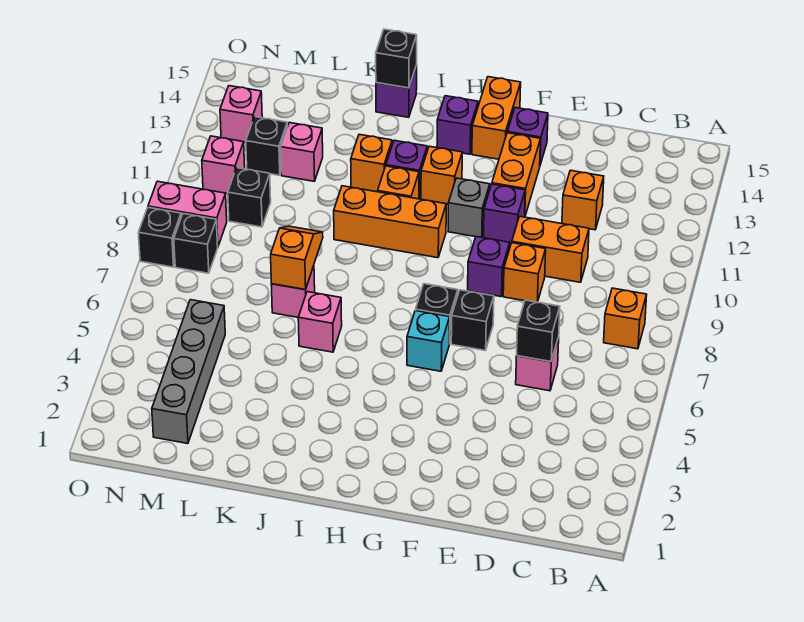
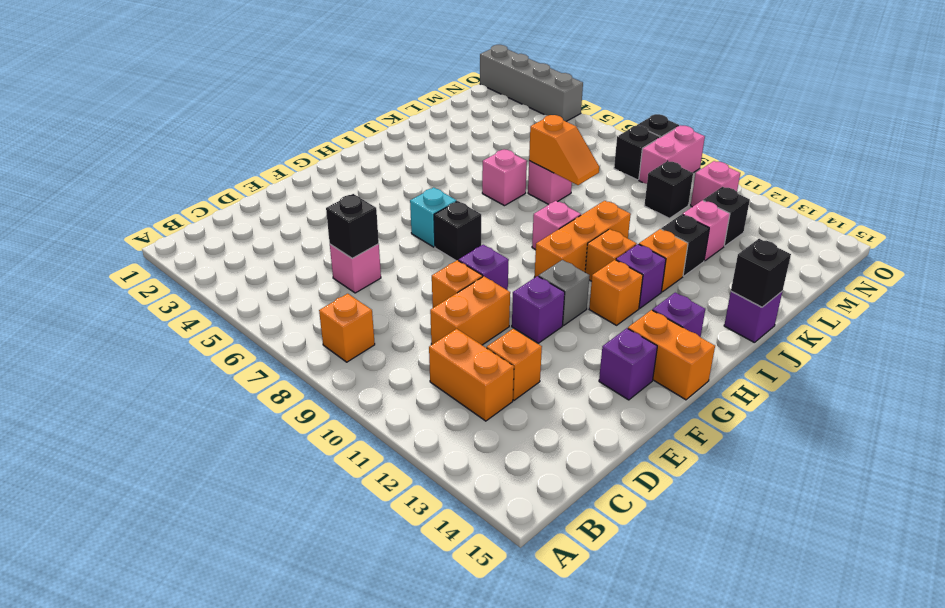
black 1x1 brick [451,290,494,351] -> black 1x1 brick moved to [661,214,709,276]
orange 1x2 brick [492,133,541,216] -> orange 1x2 brick moved to [429,329,514,421]
grey 1x4 brick [152,300,225,444] -> grey 1x4 brick moved to [480,45,583,122]
pink 1x1 brick [220,86,262,143] -> pink 1x1 brick moved to [532,201,581,250]

